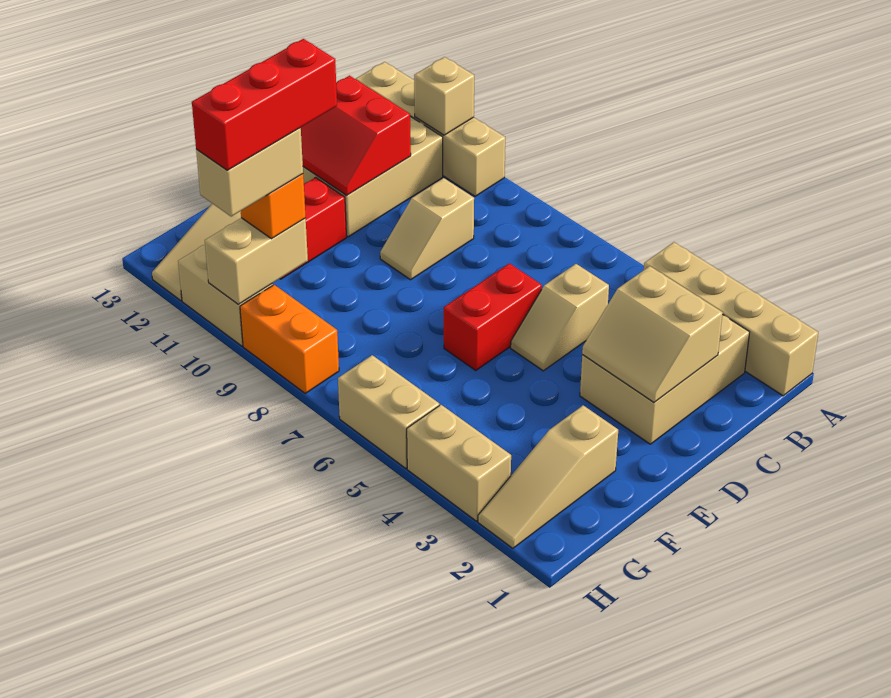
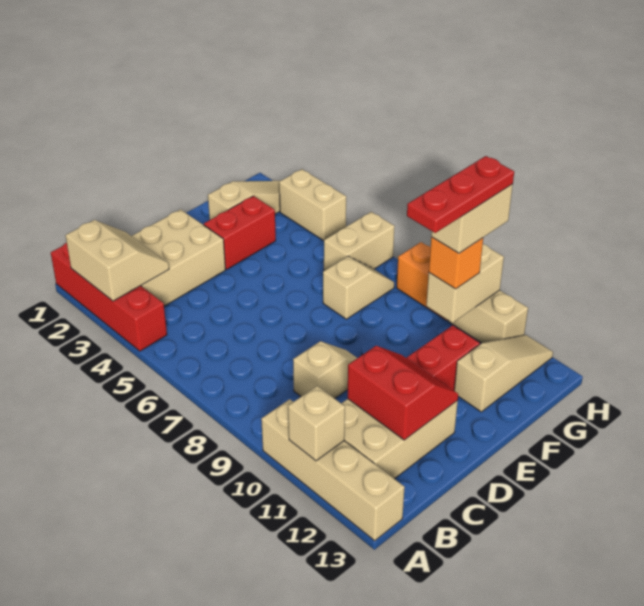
tan 1x4 brick [644,242,818,396] -> red 1x4 brick [51,242,167,351]
tan 2x2 slope [582,266,723,402] -> tan 2x2 slope moved to [65,220,169,301]
tan 1x2 slope [511,264,609,371] -> tan 1x2 slope moved to [323,256,394,319]
red 1x2 brick [444,263,542,370] -> red 1x2 brick moved to [204,196,276,269]
red 1x3 brick [192,39,337,170] -> red 1x3 plate [407,156,514,233]
tan 1x2 brick [338,355,439,468] -> tan 1x2 brick turned to [324,212,395,271]

